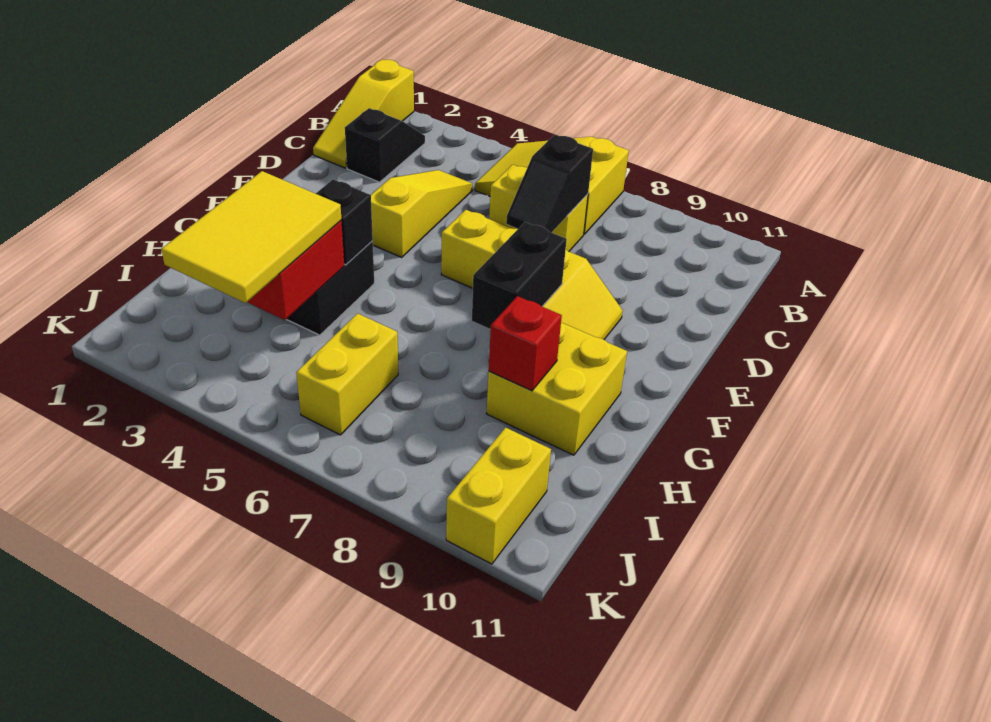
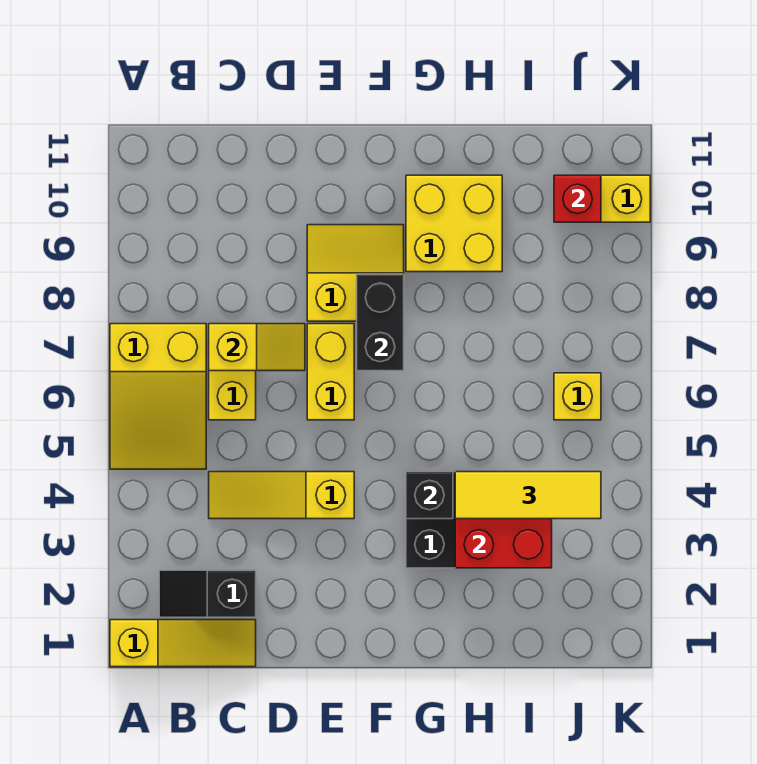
black 1x2 slope [506,135,593,233] -> yellow 1x2 slope [209,324,305,371]
black 1x2 brick [472,222,567,329] -> black 1x2 brick turned to [357,274,404,371]
yellow 2x3 tile [161,171,341,303] -> yellow 1x3 tile [455,472,601,519]
red 1x1 brick [489,296,562,391] -> red 1x1 brick moved to [554,175,601,222]
yellow 1x2 brick [296,313,398,435] -> yellow 1x1 brick [554,373,601,420]

